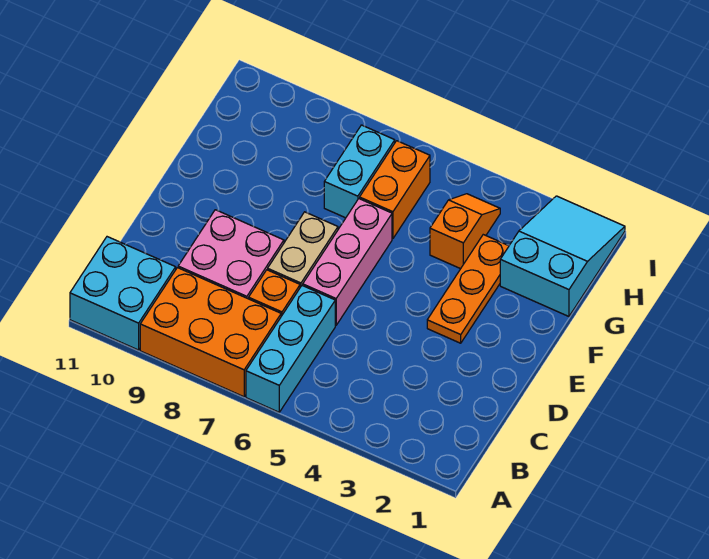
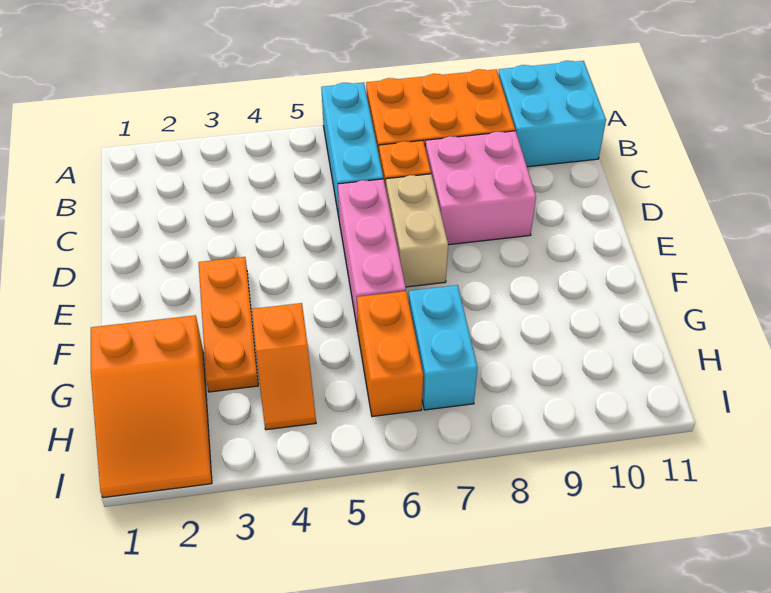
cyan 2x3 slope [500,196,625,316] -> orange 2x3 slope [91,315,212,498]

